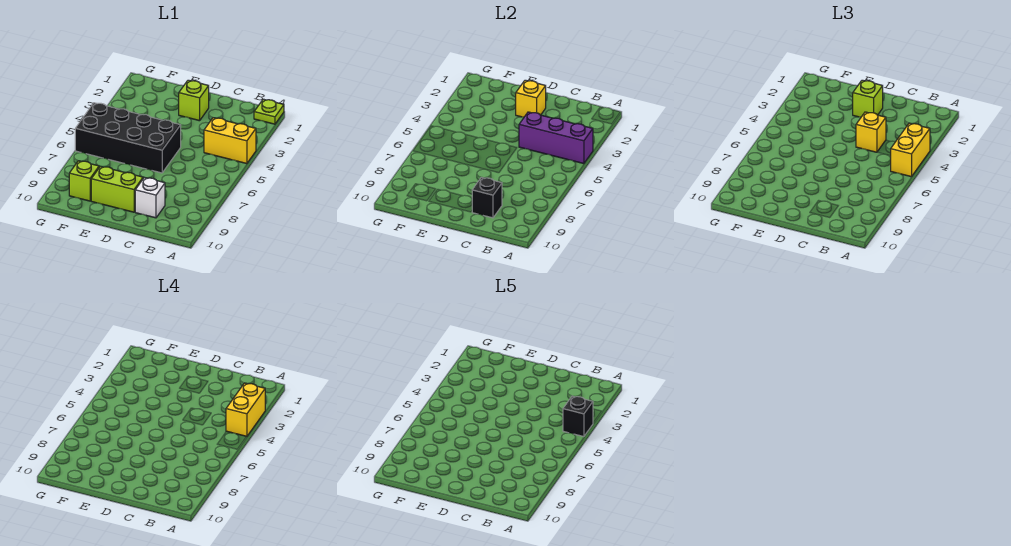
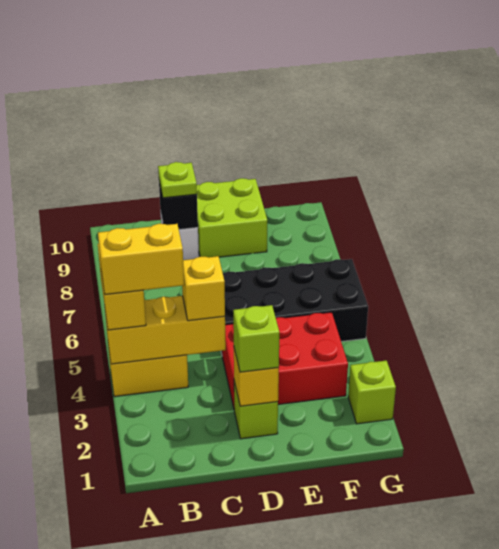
lime 1x1 plate [254,99,284,124] -> lime 1x1 plate moved to [158,162,197,198]
yellow 1x2 brick [226,383,265,437] -> yellow 1x2 brick turned to [98,224,184,294]
purple 1x3 brick [519,112,593,164] -> yellow 1x3 brick [105,296,226,364]
black 1x1 brick [563,396,593,437] -> none
none -> red 2x3 brick [222,312,348,408]
lime 1x2 brick [91,166,143,212] -> lime 2x2 brick [197,178,267,257]
lime 1x1 brick [69,161,99,201] -> lime 1x1 brick moved to [348,361,396,424]

